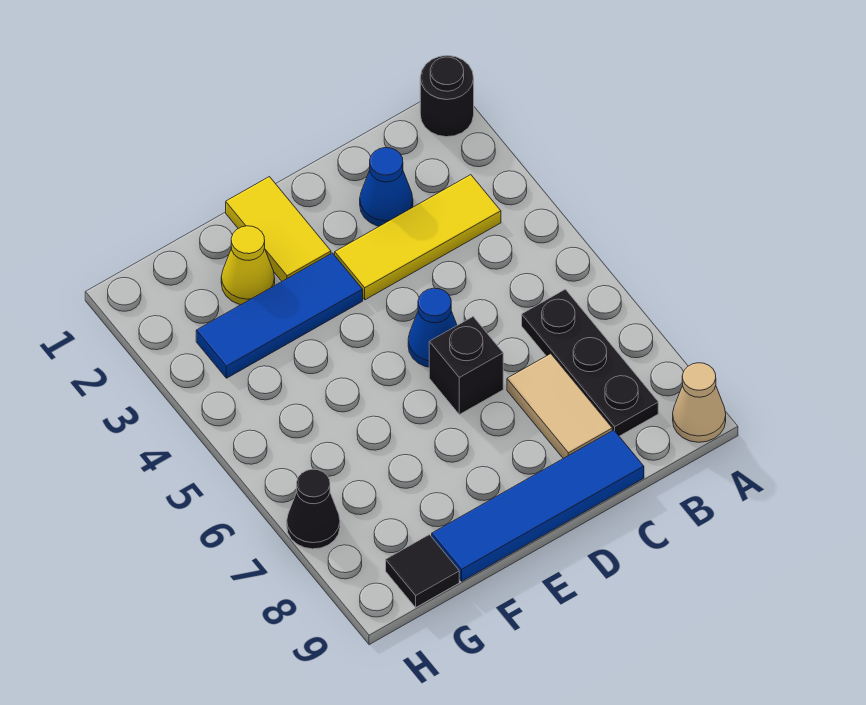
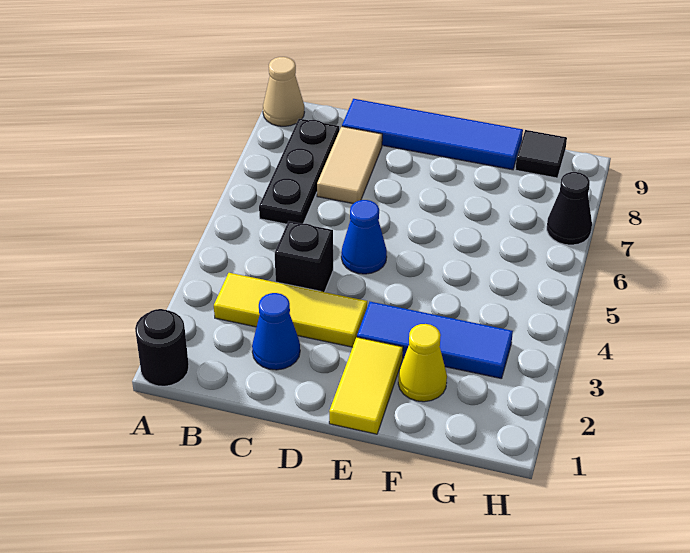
black 1x1 brick [429,317,503,414] -> black 1x1 brick moved to [275,221,333,292]

